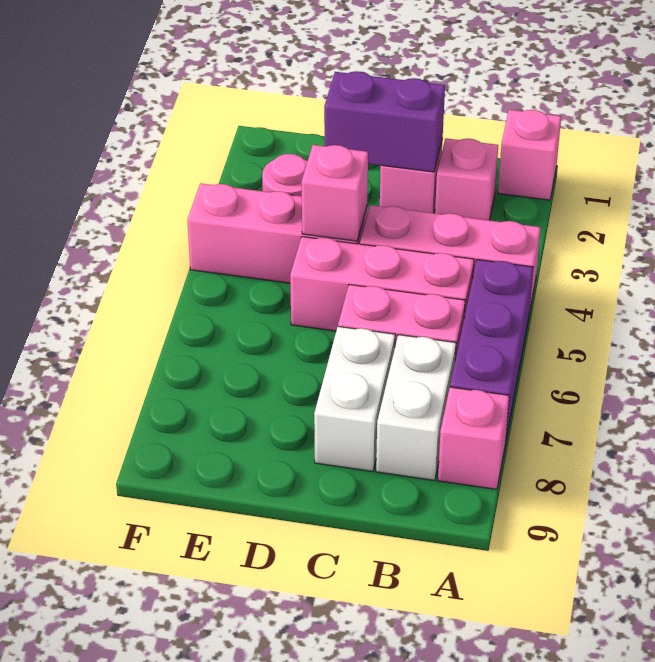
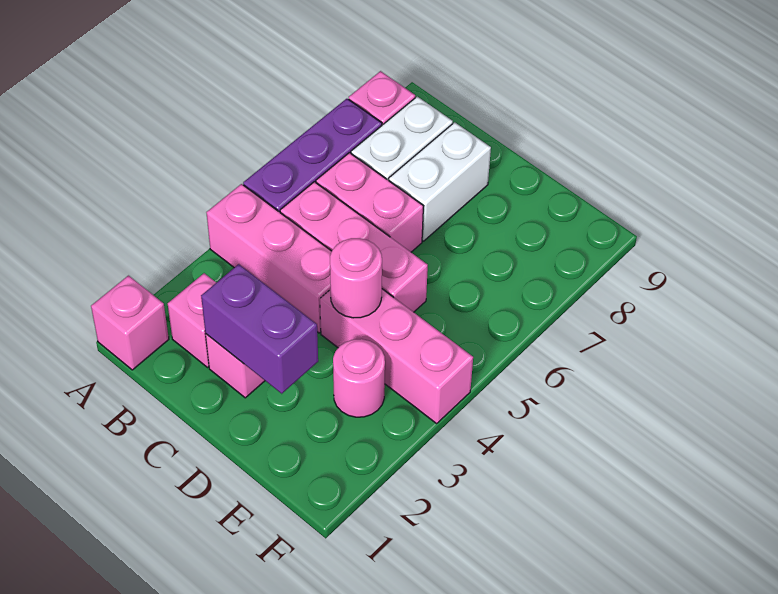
pink 1x1 brick [302,145,368,241] -> pink 1x1 round brick [330,238,382,318]

